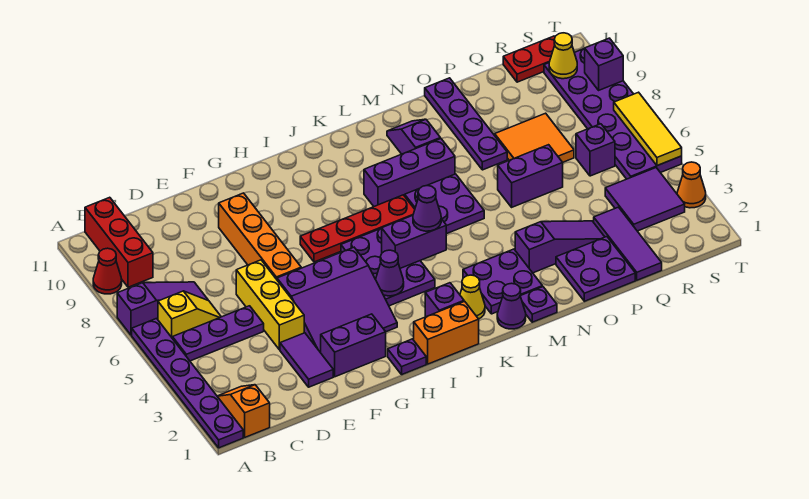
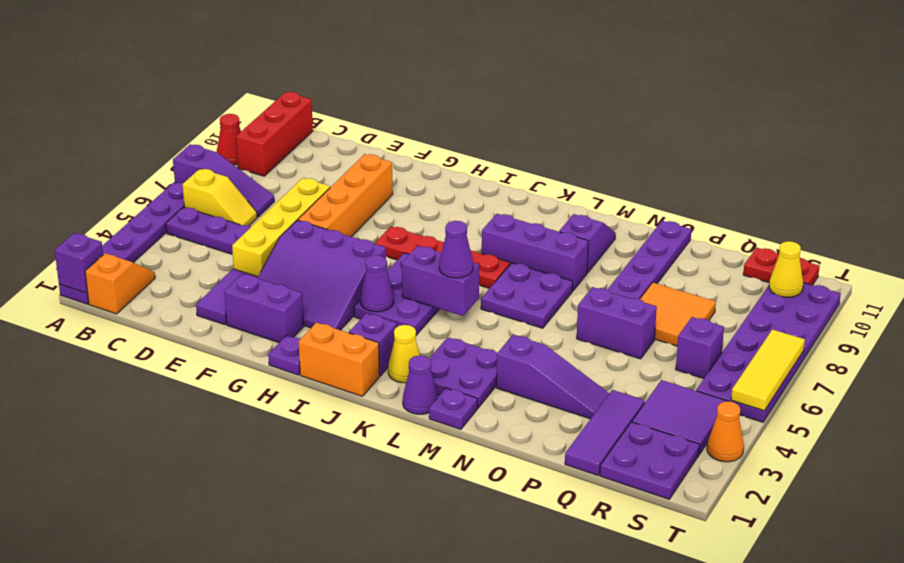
yellow 1x3 brick [236,260,304,350] -> yellow 1x4 brick [232,178,330,277]
purple 2x2 plate [556,237,635,301] -> purple 2x2 plate moved to [600,422,700,499]
purple 1x1 brick [585,38,623,90] -> purple 1x1 brick moved to [55,233,103,293]

